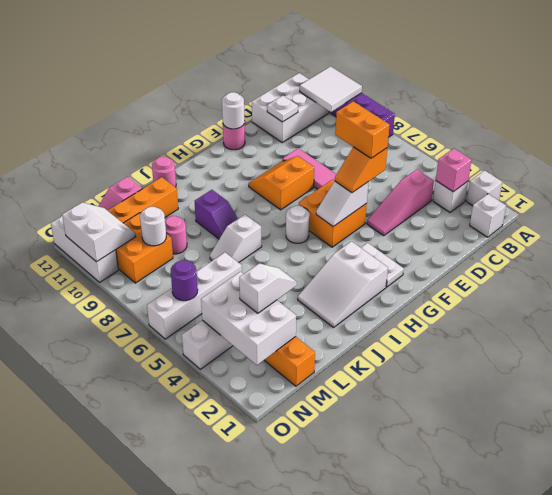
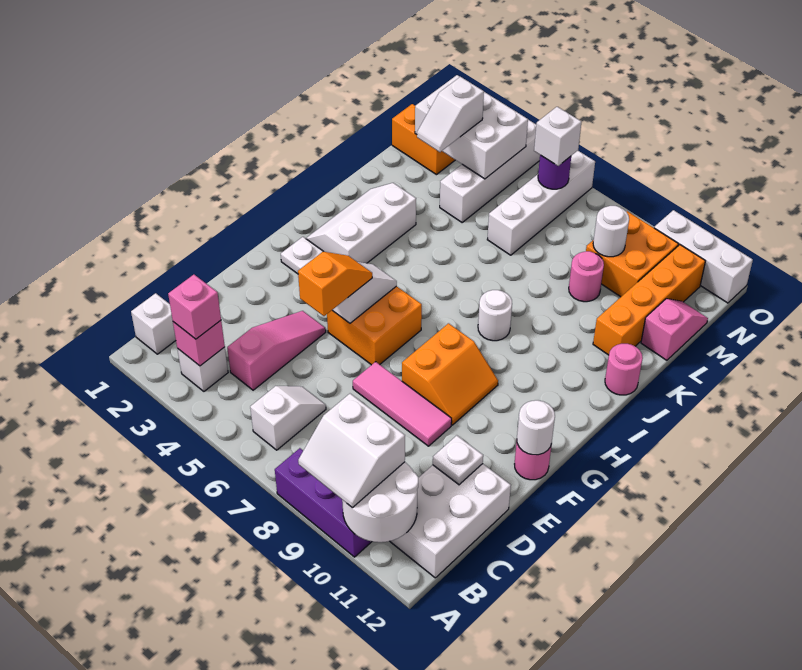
white 1x1 brick [467,171,502,206] -> white 1x1 brick moved to [534,107,581,166]
white 2x2 tile [300,66,362,112] -> white 2x2 round brick [342,462,418,542]
none -> pink 1x1 brick [168,275,221,339]
orange 1x2 brick [335,101,389,158] -> none
white 2x3 slope [298,241,388,328] -> white 2x3 slope turned to [306,183,416,263]
white 1x1 round brick [286,206,310,243] -> white 1x1 round brick moved to [478,290,512,341]
white 1x2 slope [210,215,262,263] -> white 1x2 slope moved to [250,386,326,450]
purple 1x2 slope [195,190,238,239] -> none
white 2x2 slope [62,202,136,262] -> white 2x2 slope moved to [298,394,405,508]

